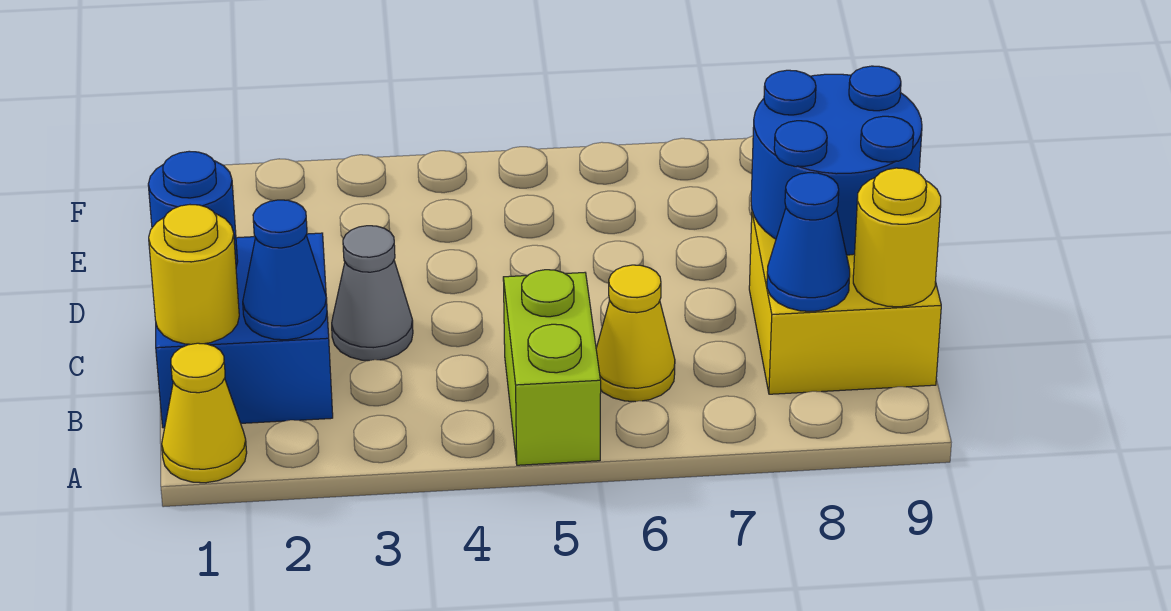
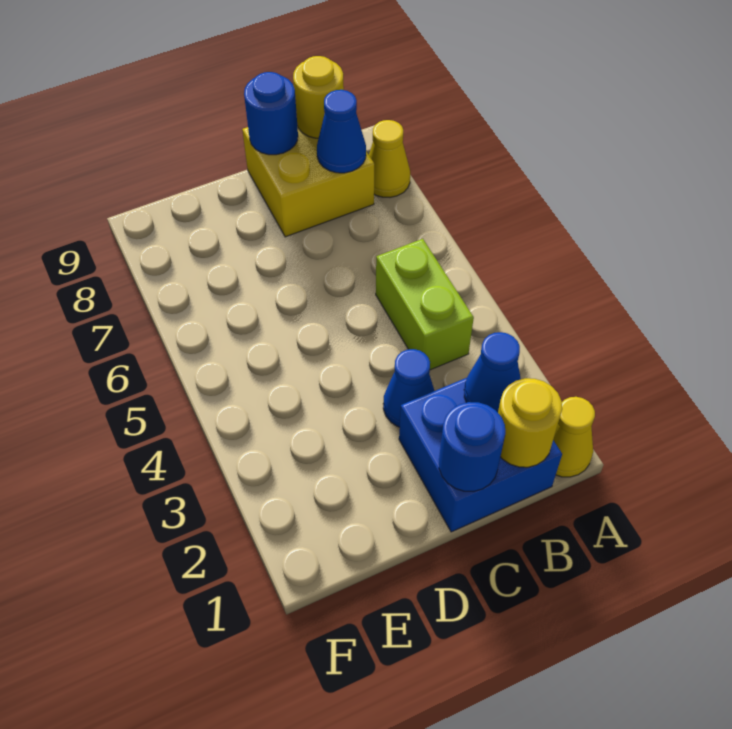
lime 1x2 brick [503,270,601,465] -> lime 1x2 brick turned to [376,239,474,370]
yellow 1x1 cone [596,265,675,402] -> yellow 1x1 cone moved to [369,120,410,197]
grey 1x1 cone [332,226,413,361] -> blue 1x1 cone [383,349,434,427]
blue 2x2 round brick [751,66,922,255] -> blue 1x1 round brick [244,72,298,155]

